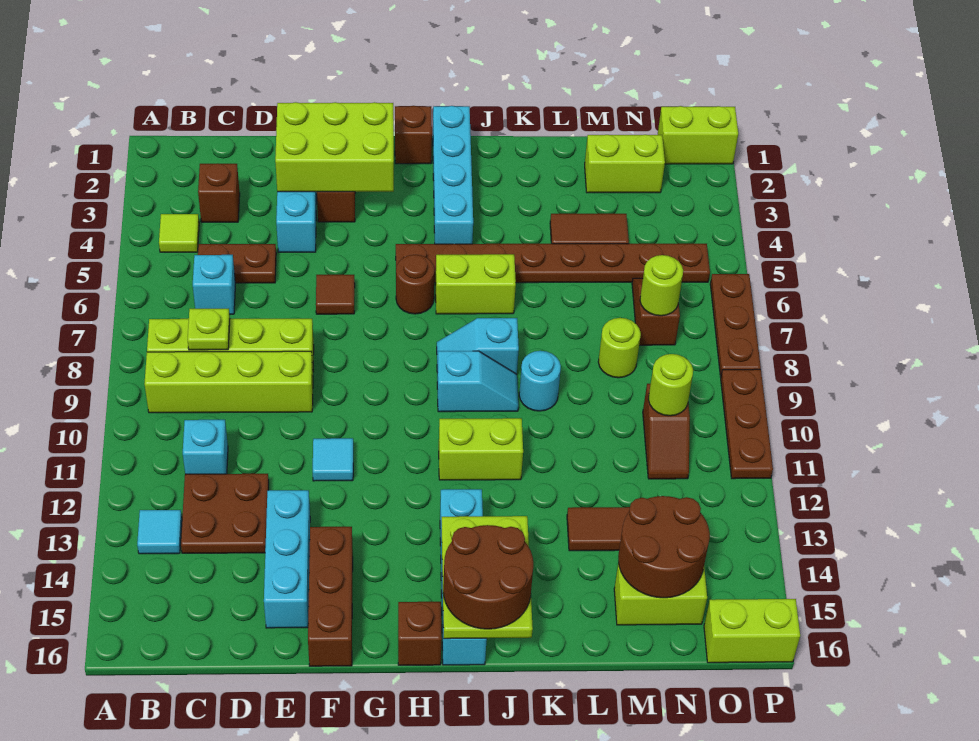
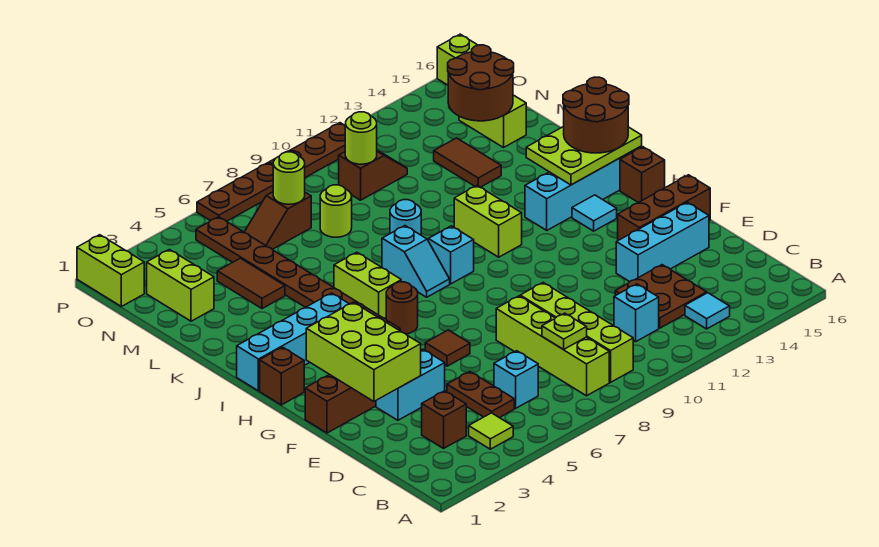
cyan 1x1 tile [313,438,353,481] -> cyan 1x1 tile moved to [572,195,617,231]

